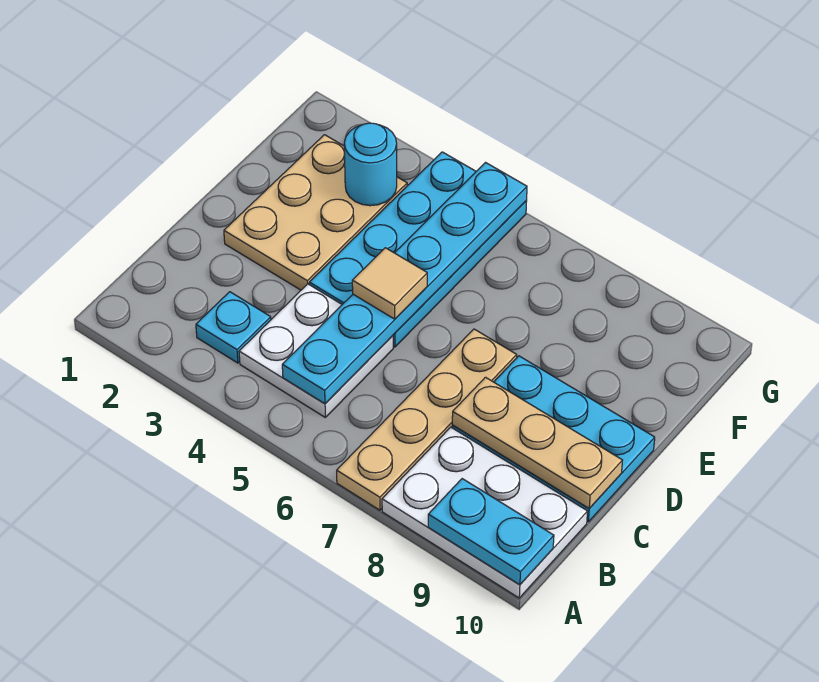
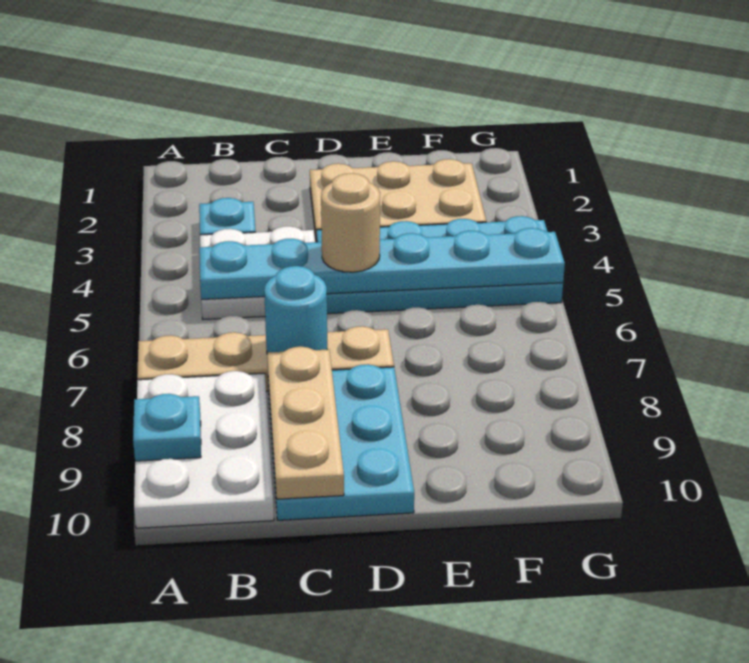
cyan 1x2 plate [428,479,554,585] -> cyan 1x1 plate [133,394,201,461]
tan 1x1 tile [352,248,427,319] -> tan 1x1 round brick [321,173,380,272]
cyan 1x1 round brick [344,123,397,206] -> cyan 1x1 round brick moved to [264,266,327,353]

